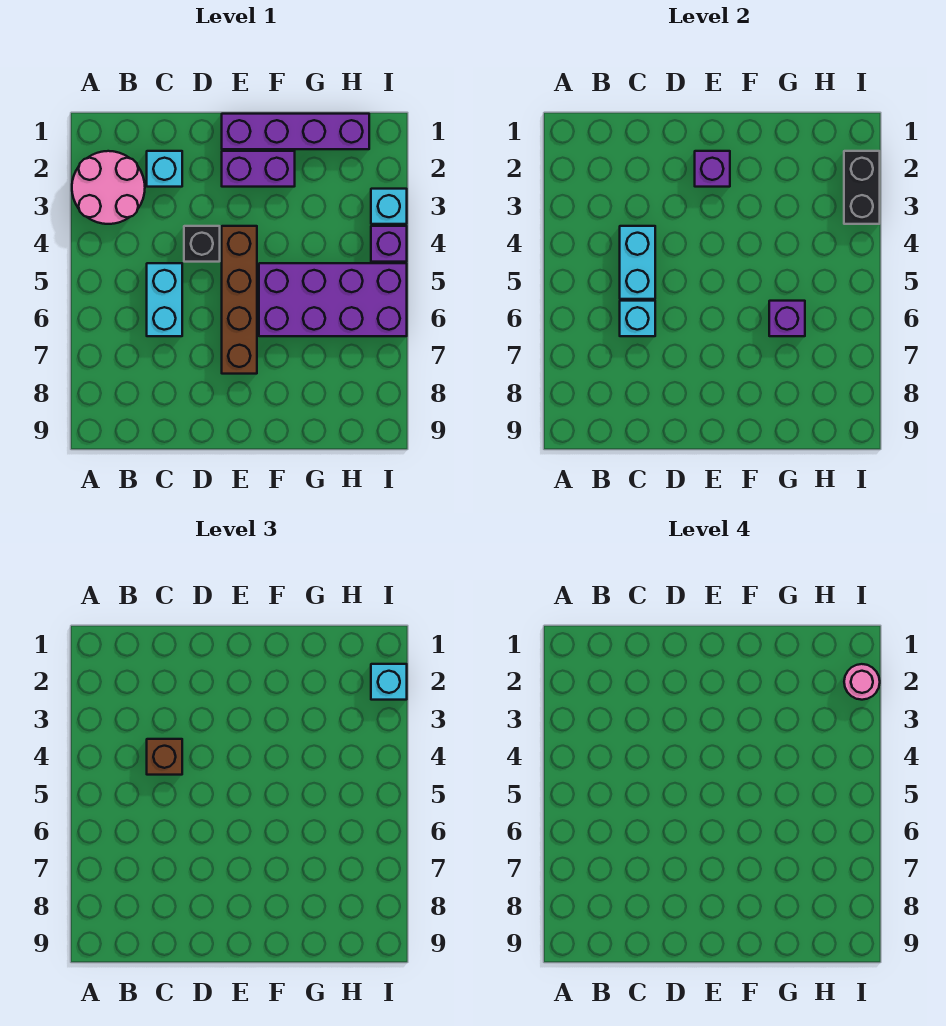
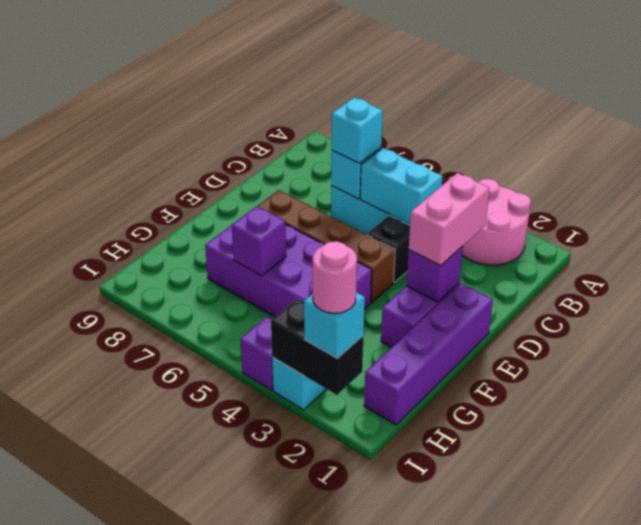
cyan 1x1 brick [147,151,182,187] -> cyan 1x1 brick moved to [332,98,383,163]
brown 1x1 brick [147,739,182,775] -> none
none -> pink 1x2 brick [409,173,490,266]
purple 2x4 brick [259,263,407,336] -> purple 2x4 brick turned to [205,225,372,317]

